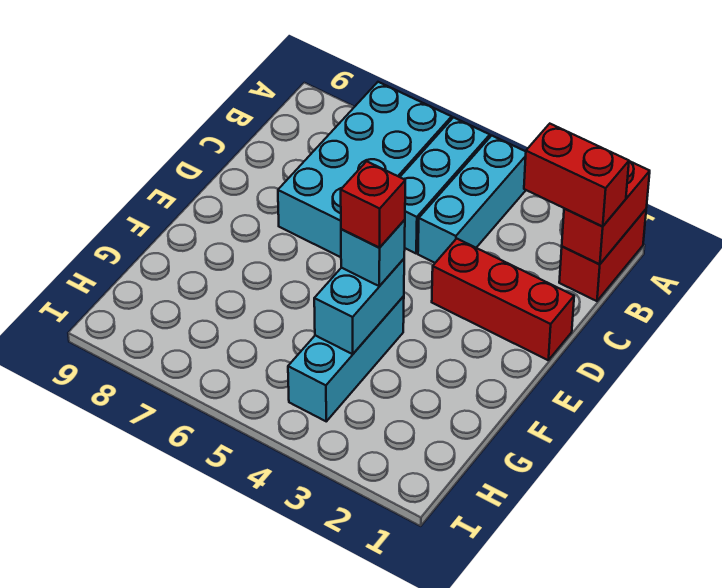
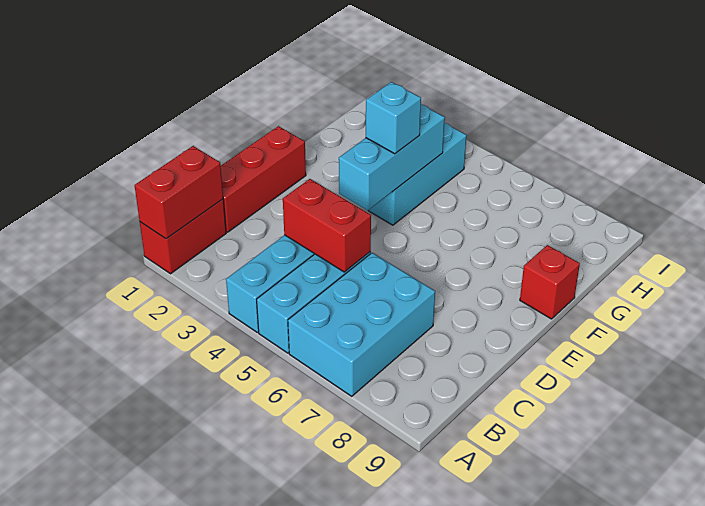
cyan 2x4 brick [278,82,452,257] -> cyan 2x3 brick [288,253,435,396]
red 1x2 brick [524,124,629,227] -> red 1x2 brick moved to [283,179,371,272]
red 1x3 brick [432,239,574,360] -> red 1x3 brick turned to [221,126,306,232]
cyan 1x2 brick [314,259,404,354] -> cyan 1x3 brick [339,104,445,210]
red 1x1 brick [341,161,405,248] -> red 1x1 brick moved to [520,245,580,319]

